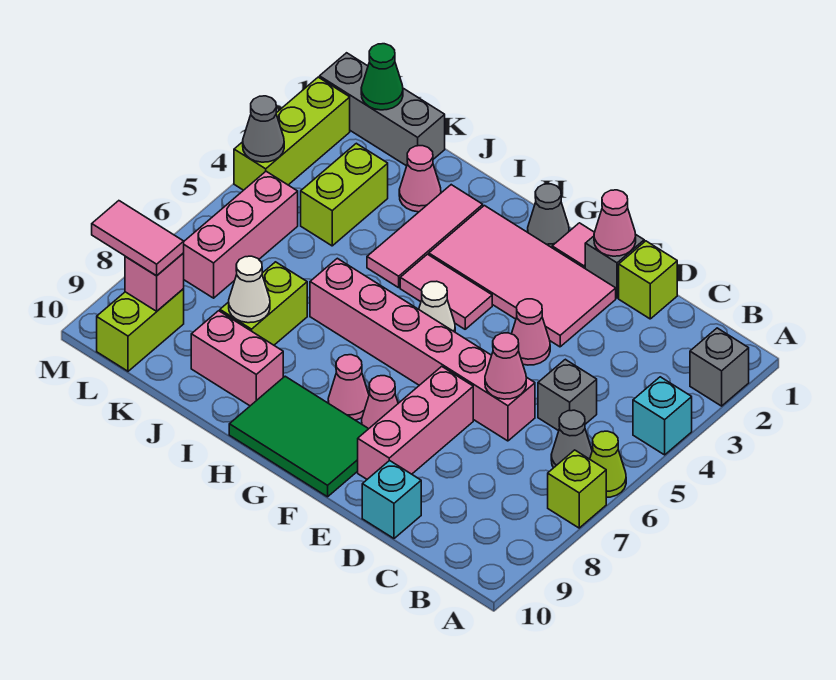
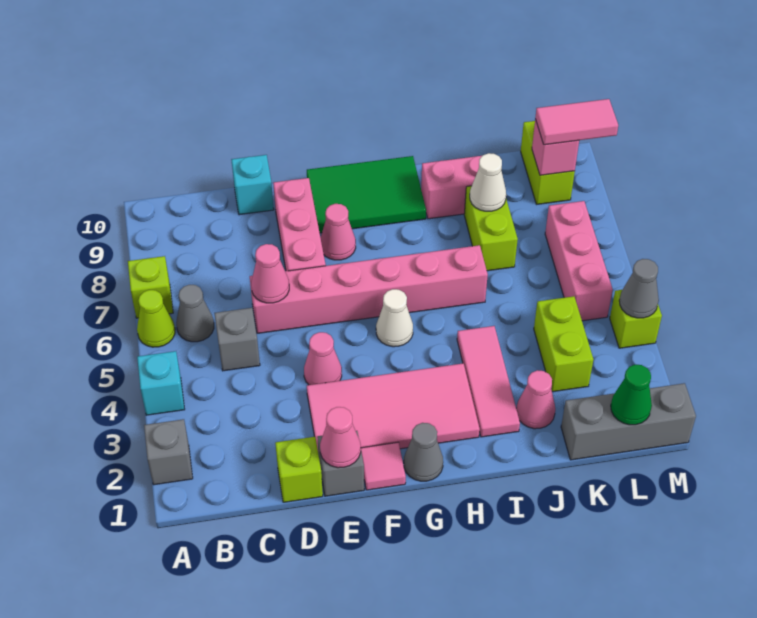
pink 1x2 tile [400,254,492,329] -> none
pink 1x1 cone [328,355,369,420] -> none
lime 1x3 brick [234,77,350,190] -> lime 1x1 brick [610,290,662,348]

